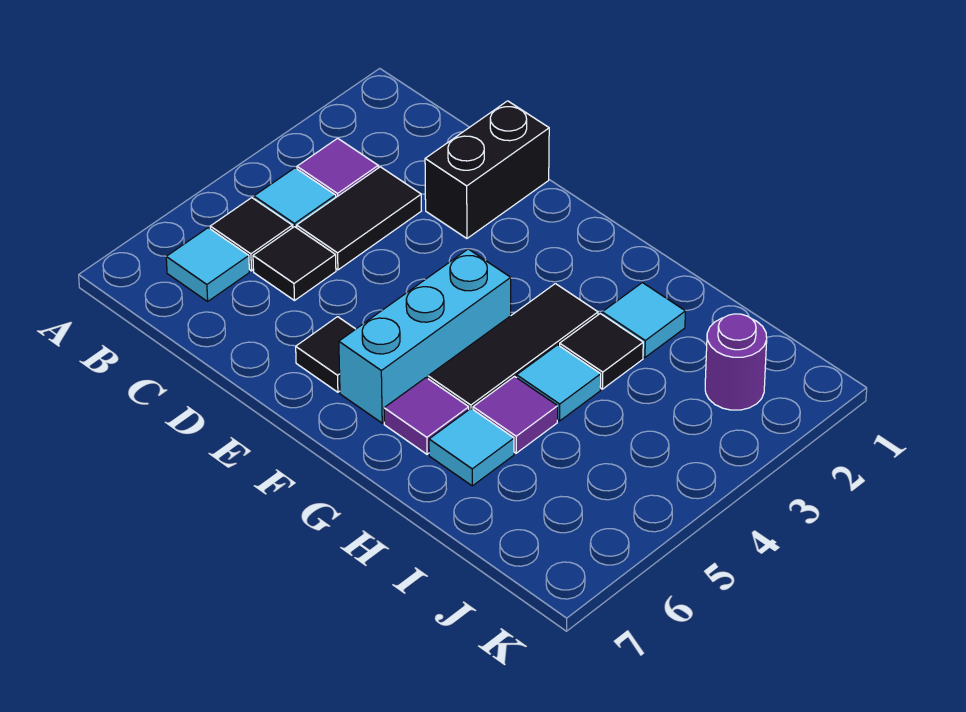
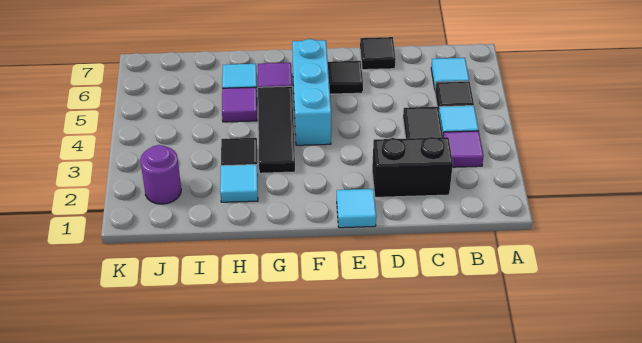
black 1x1 tile [253,227,336,300] -> black 1x1 tile moved to [360,37,396,70]
black 1x2 brick [425,101,549,238] -> black 1x2 brick turned to [372,137,453,197]
cyan 1x1 tile [517,345,601,421] -> cyan 1x1 tile moved to [337,189,376,228]

